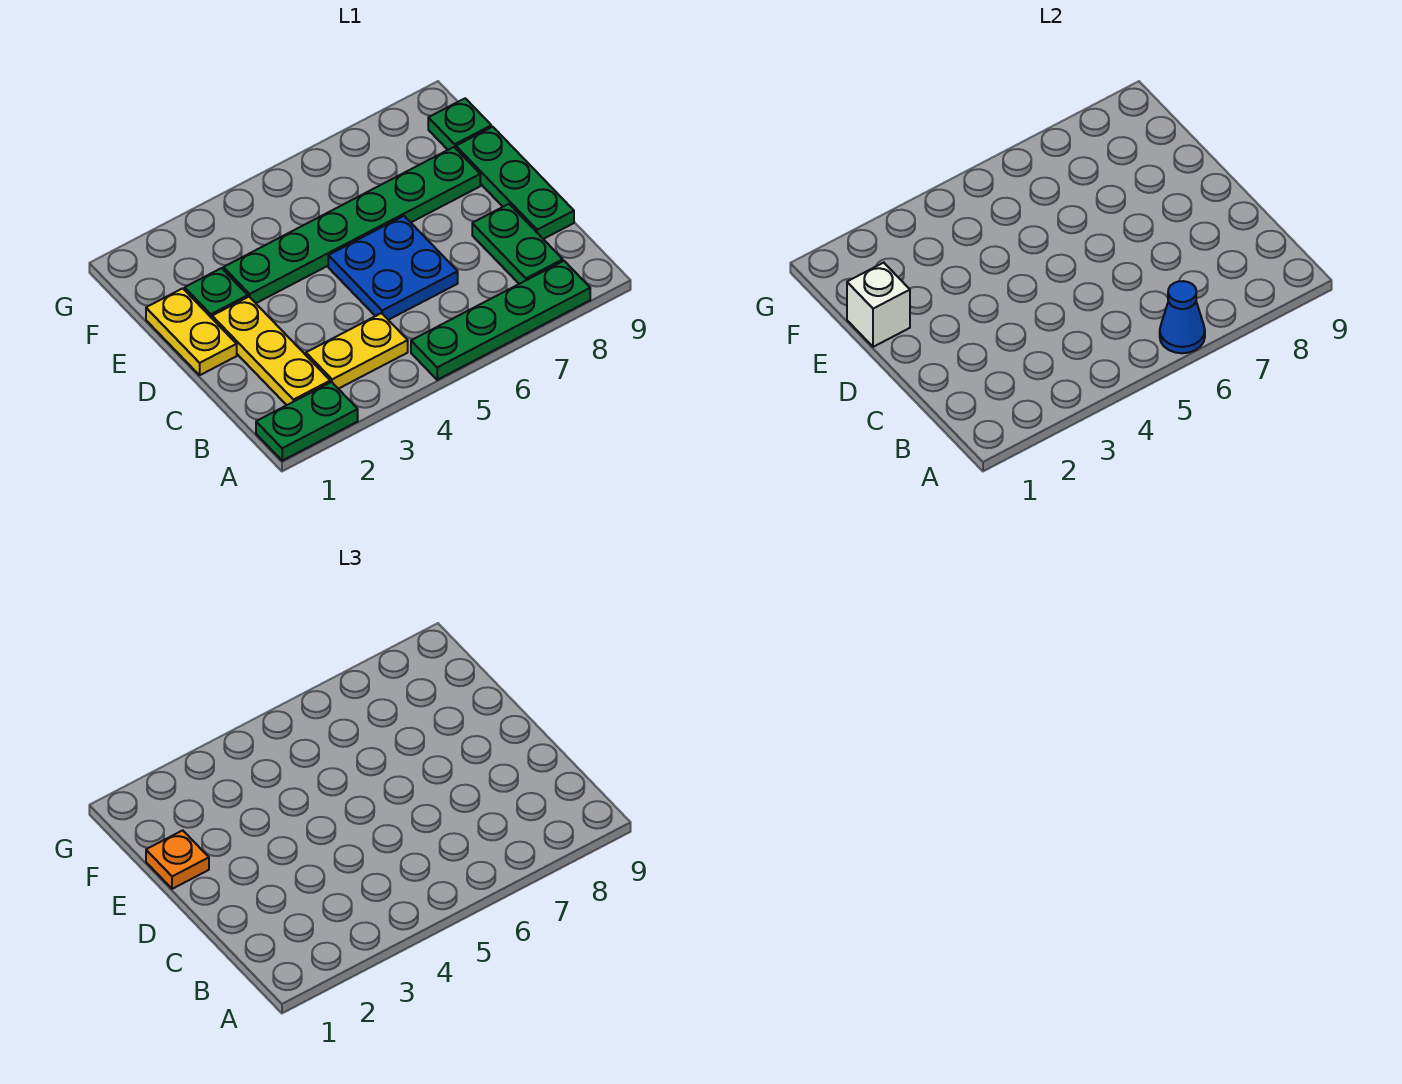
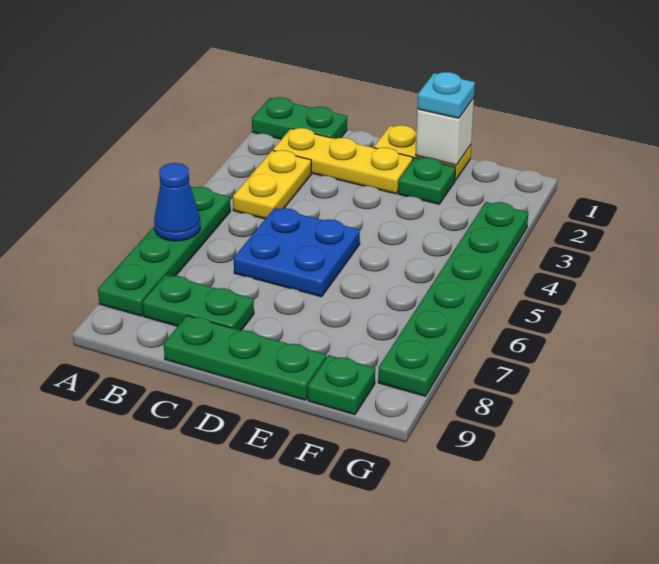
green 1x2 plate [256,382,358,461] -> green 1x2 plate turned to [252,97,347,139]
orange 1x1 plate [146,830,209,889] -> cyan 1x1 plate [417,72,475,118]
green 1x6 plate [223,147,480,303] -> green 1x6 plate moved to [378,202,528,396]

